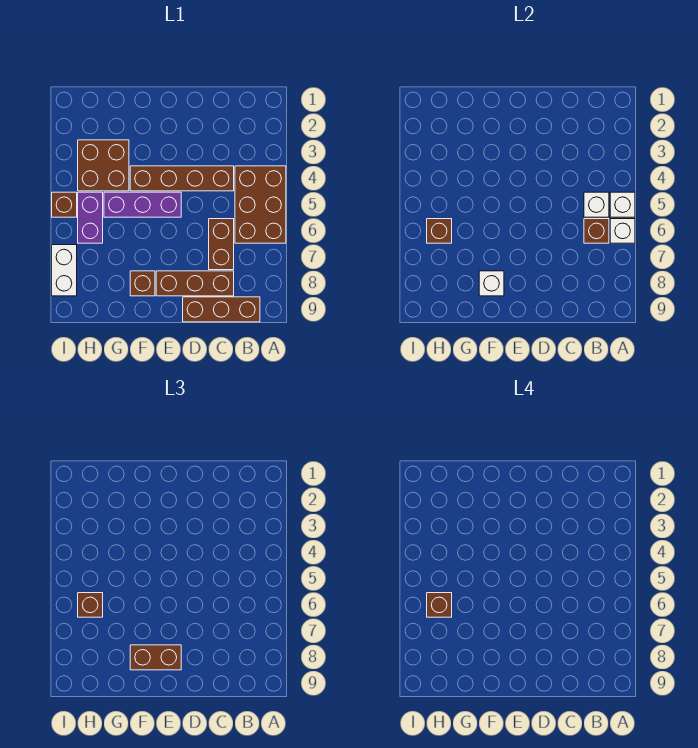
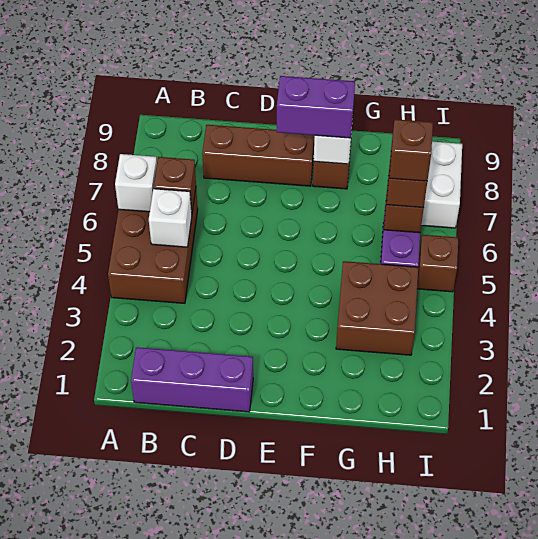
white 1x1 brick [610,192,635,217] -> none
brown 1x3 brick [183,297,260,322] -> none
brown 1x4 brick [130,166,234,191] -> none
brown 1x2 brick [209,219,234,270] -> none
purple 1x3 brick [104,192,181,217] -> purple 1x3 brick moved to [131,347,253,412]
brown 1x2 brick [130,645,181,670] -> purple 1x2 brick [277,76,355,138]

